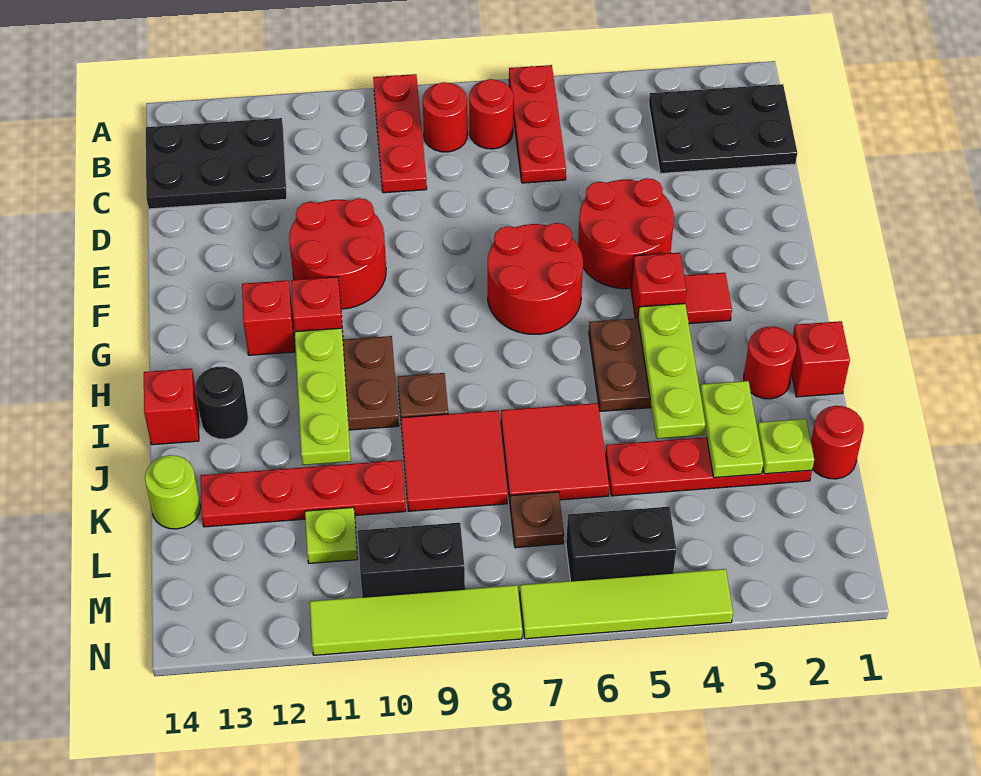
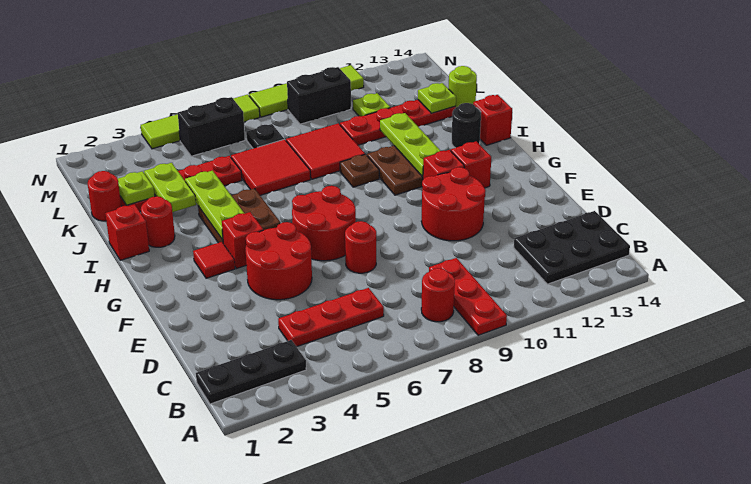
red 1x3 plate [509,65,566,183] -> red 1x3 plate turned to [278,288,384,347]
black 2x3 plate [649,84,797,174] -> black 1x3 plate [196,340,306,404]
red 1x1 round brick [469,79,513,149] -> red 1x1 round brick moved to [345,221,376,273]
none -> lime 1x1 plate [418,83,456,113]
brown 1x1 plate [510,492,564,548] -> black 1x1 plate [246,124,284,149]

